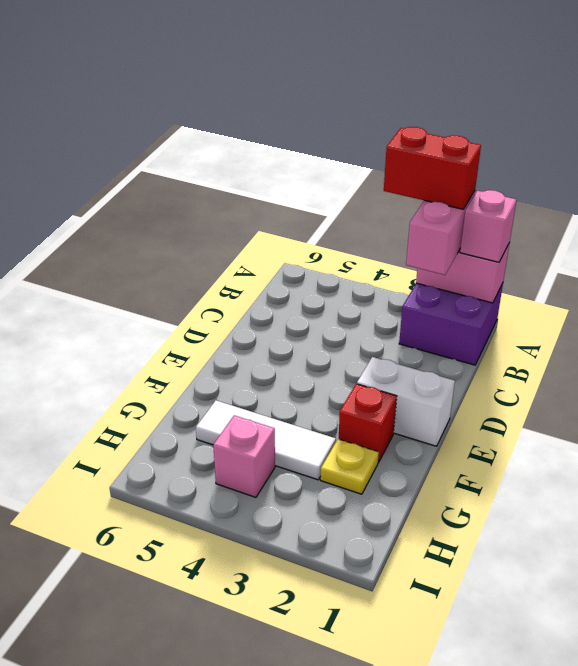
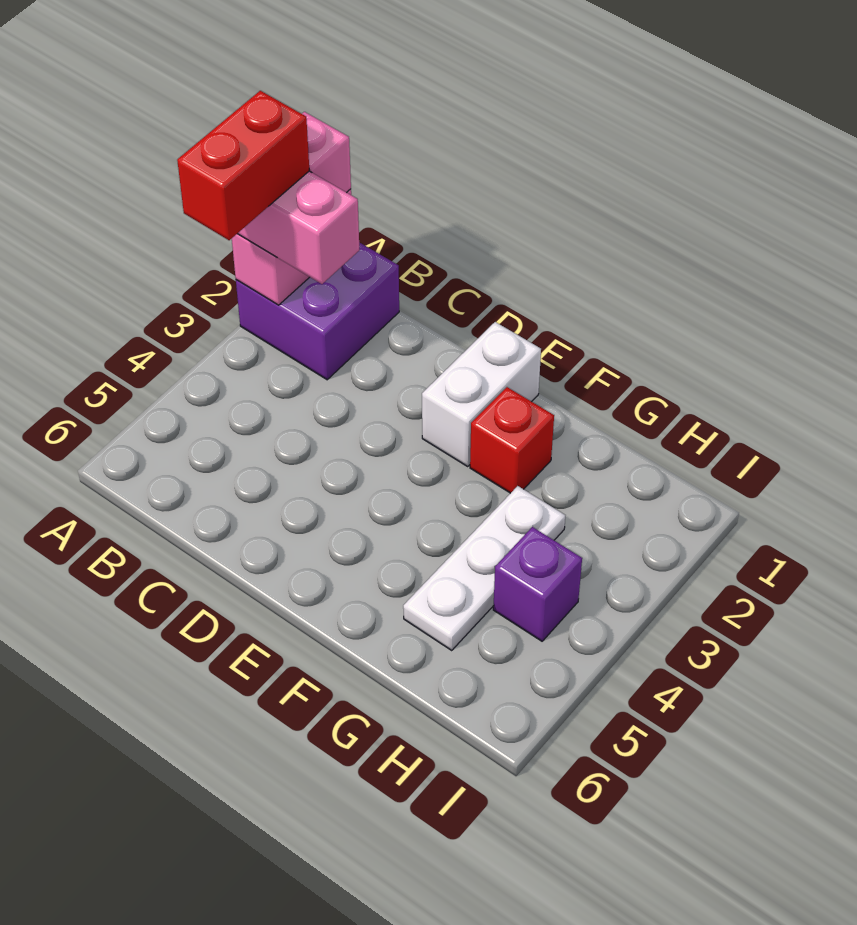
yellow 1x1 plate [320,439,379,494] -> none
white 1x3 tile [196,400,336,480] -> white 1x3 plate [403,486,565,650]
pink 1x1 brick [213,415,275,497] -> purple 1x1 brick [493,527,582,641]

